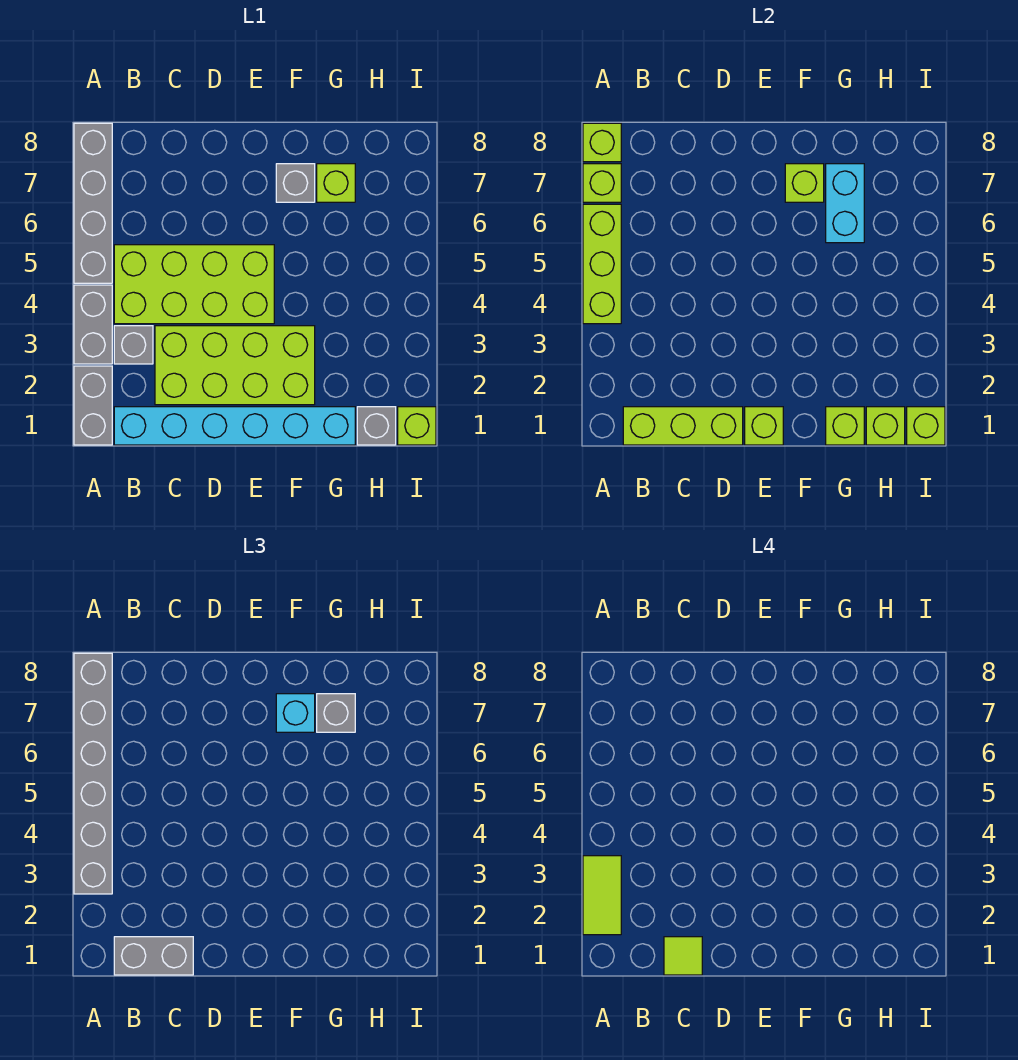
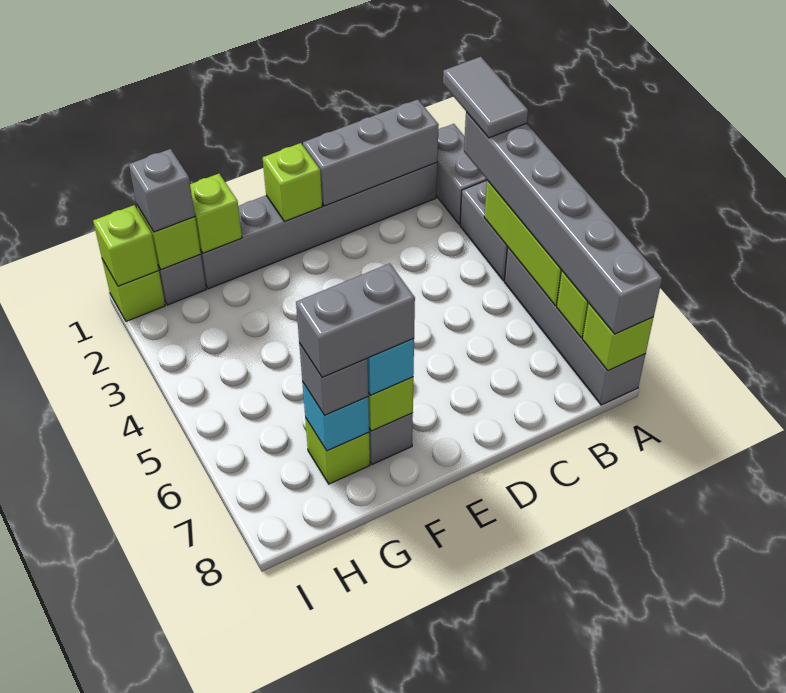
lime 1x2 tile [583,856,621,935] -> grey 1x2 tile [443,57,528,138]
cyan 1x6 brick [114,407,355,445] -> grey 1x6 brick [200,162,437,289]
lime 1x3 brick [623,407,743,445] -> grey 1x3 brick [303,99,439,206]
grey 1x2 brick [114,937,193,975] -> grey 1x2 brick moved to [296,263,415,378]
grey 1x1 brick [114,326,153,364] -> grey 1x1 brick moved to [129,149,195,232]
lime 2x4 brick [114,245,274,324] -> none
lime 1x1 tile [664,937,702,975] -> none
lime 2x4 brick [155,326,315,405] -> none
cyan 1x2 brick [826,164,864,243] -> cyan 1x1 brick [302,382,369,451]

